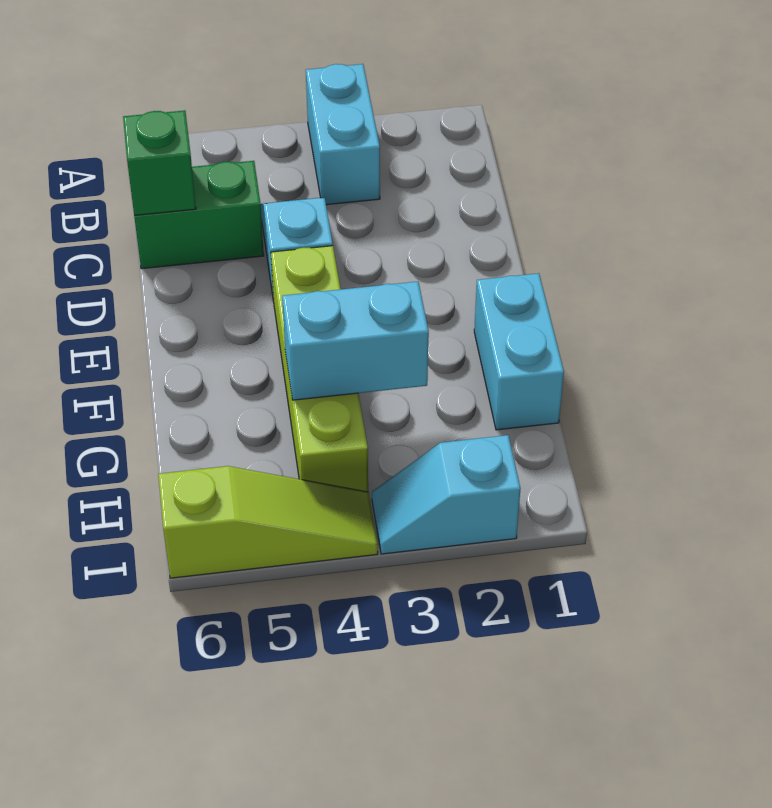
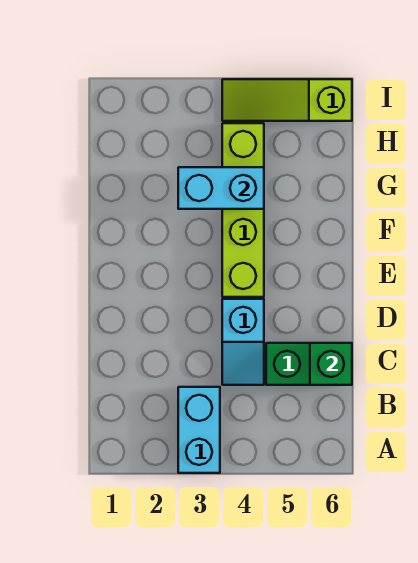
cyan 1x2 brick [474,273,564,430] -> none
cyan 1x2 slope [372,435,520,554] -> none

